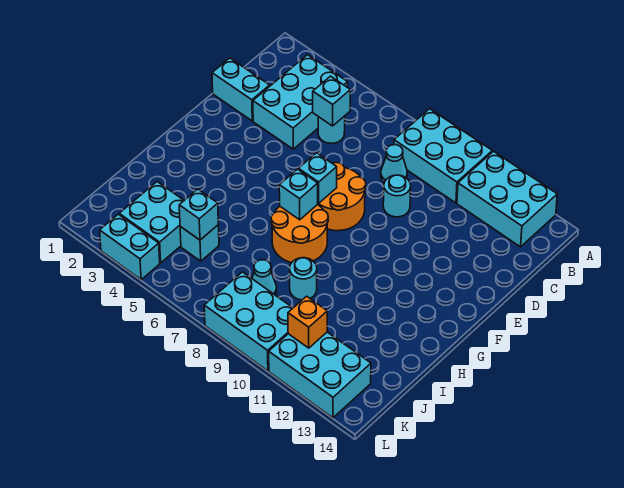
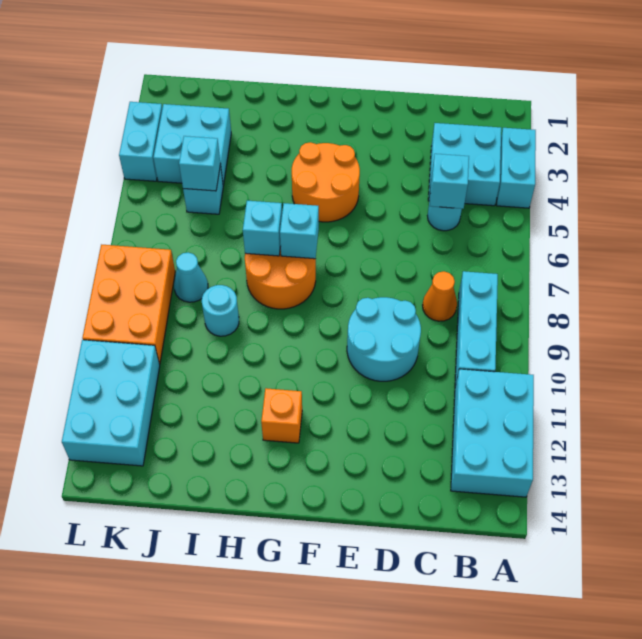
cyan 2x3 brick [394,109,492,203] -> cyan 1x3 brick [455,271,498,386]
cyan 2x3 brick [253,55,348,149] -> cyan 2x2 brick [428,123,501,206]
cyan 1x1 cone [381,145,407,183] -> orange 1x1 cone [423,271,457,321]
cyan 1x2 brick [212,58,270,121] -> cyan 1x2 brick moved to [497,128,536,208]
cyan 1x1 round brick [383,175,411,217] -> cyan 2x2 round brick [347,297,421,381]
orange 2x2 round brick [318,163,366,231] -> orange 2x2 round brick moved to [292,142,360,222]
cyan 1x1 brick [298,153,337,203] -> cyan 1x1 brick moved to [243,201,282,256]
cyan 2x3 brick [204,272,293,371] -> orange 2x3 brick [82,245,175,364]
orange 1x1 brick [288,296,327,348] -> orange 1x1 brick moved to [261,388,302,443]

